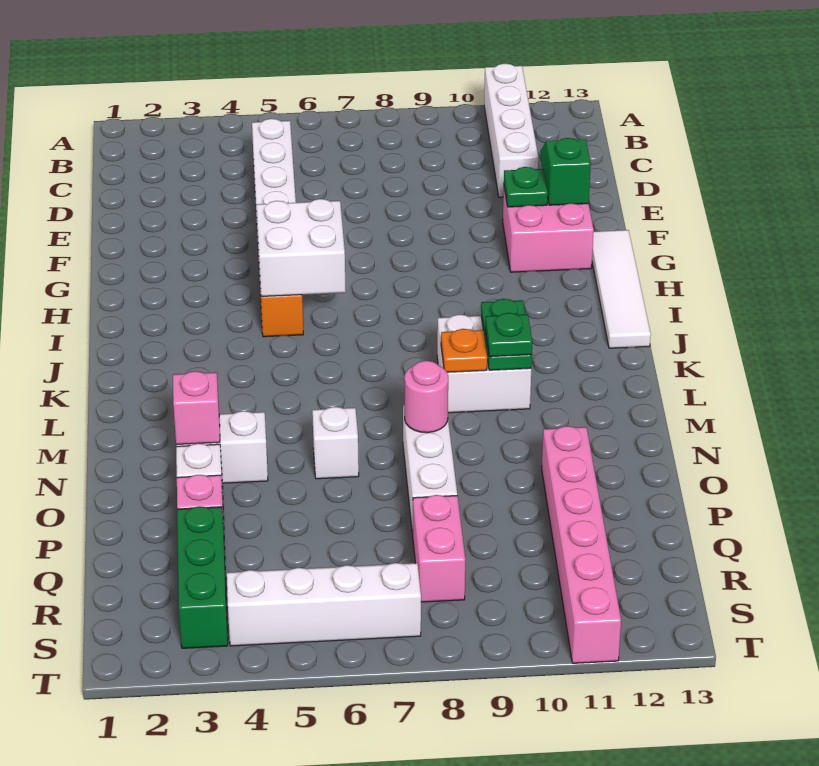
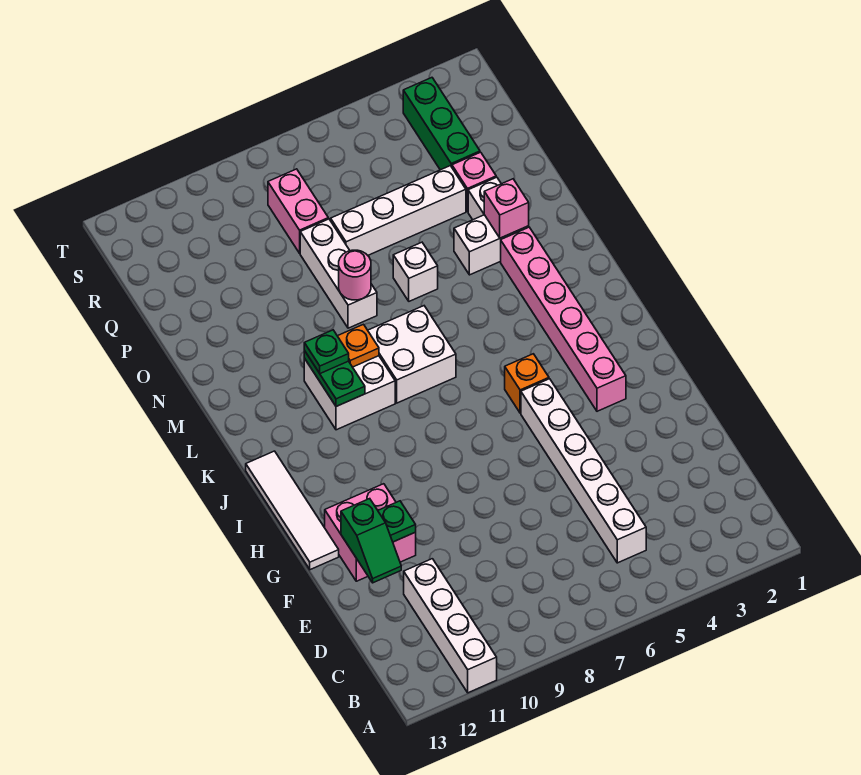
white 2x2 brick [257,199,346,296] -> white 2x2 brick moved to [368,306,456,403]
pink 1x6 brick [542,426,621,663] -> pink 1x6 brick moved to [501,227,626,411]
white 1x4 brick [227,563,421,646] -> white 1x4 brick moved to [331,166,466,255]

